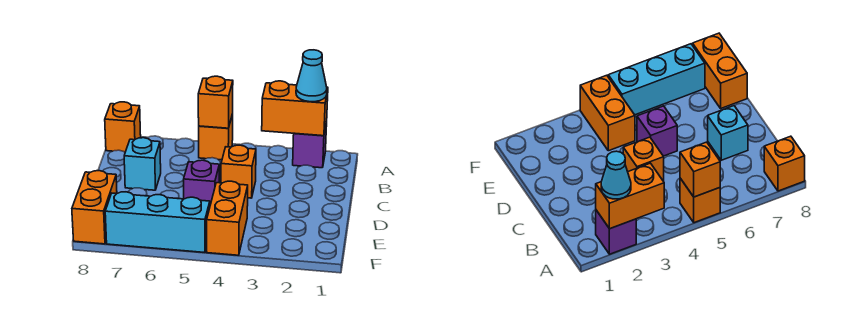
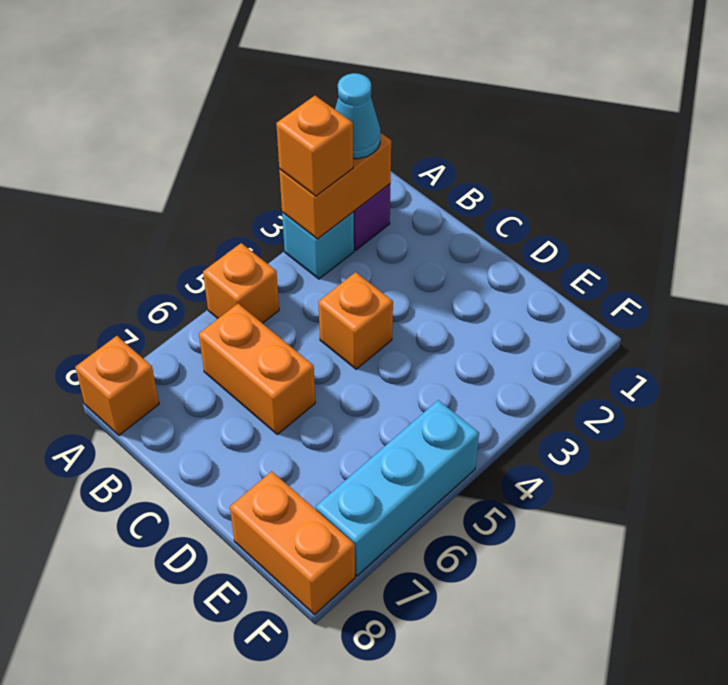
orange 1x1 brick [198,76,233,128] -> orange 1x1 brick moved to [276,96,353,196]
cyan 1x1 brick [124,138,161,190] -> cyan 1x1 brick moved to [282,212,354,279]
purple 1x1 brick [184,160,219,205] -> none
orange 1x2 brick [207,181,248,255] -> orange 1x2 brick moved to [199,304,315,434]

